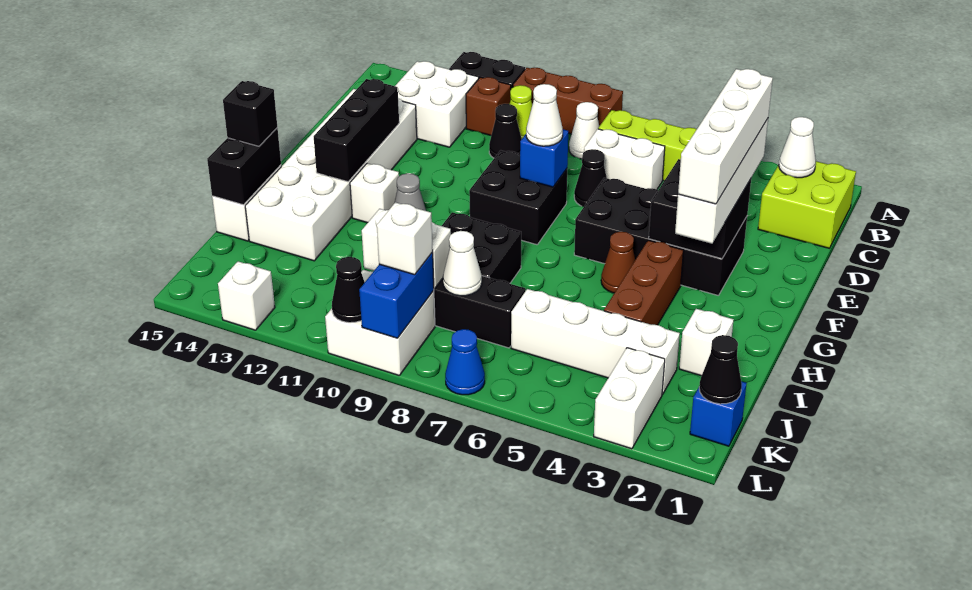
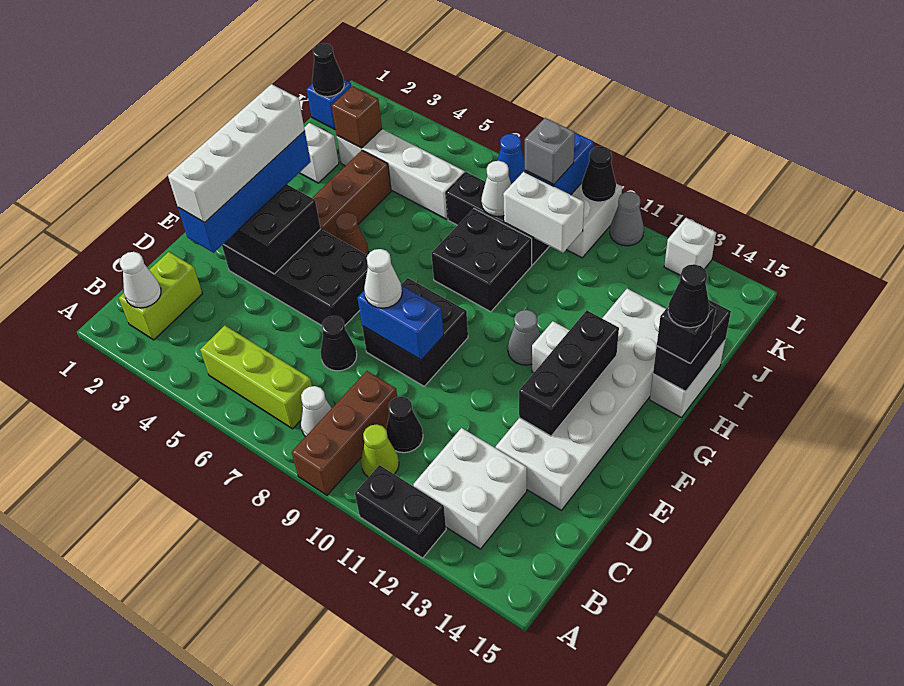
brown 1x3 brick [513,68,623,134] -> brown 1x3 brick turned to [292,371,397,495]
lime 2x2 brick [758,161,856,248] -> lime 1x2 brick [119,252,202,340]
brown 1x1 brick [466,77,511,135] -> brown 1x1 brick moved to [332,86,382,148]
white 1x2 brick [584,129,665,190] -> none
white 1x4 brick [675,119,768,244] -> blue 1x4 brick [178,131,311,253]
blue 1x1 brick [520,129,568,187] -> blue 1x2 brick [358,285,444,360]
none -> black 1x1 cone [668,264,709,328]
white 1x2 brick [594,348,665,449] -> none
white 1x1 brick [377,202,433,275] -> grey 1x1 brick [525,118,575,185]
none -> grey 1x1 cone [610,192,644,246]

